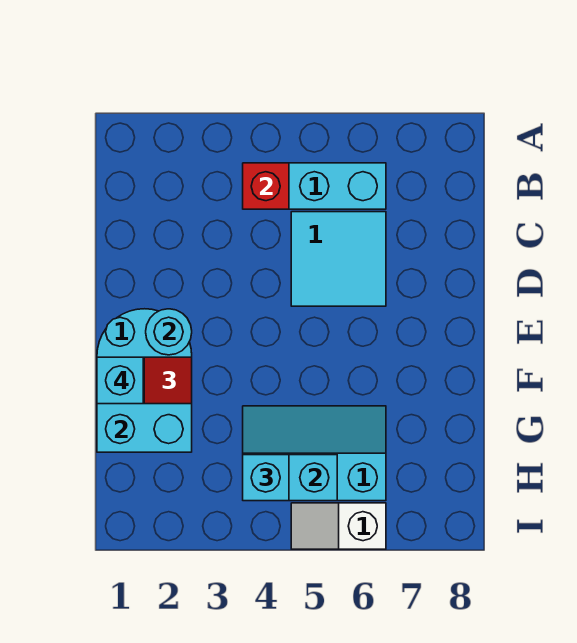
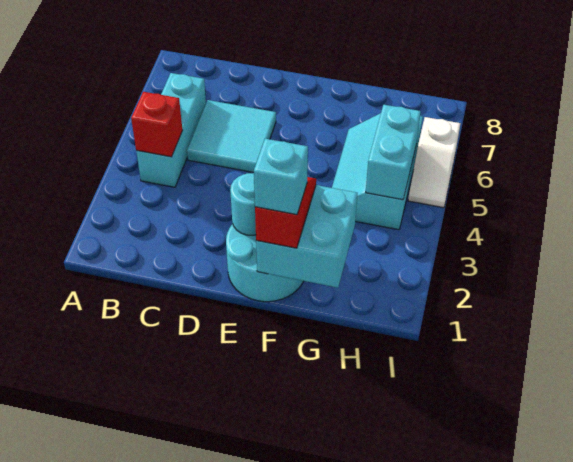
cyan 1x1 brick [243,455,289,501] -> none

